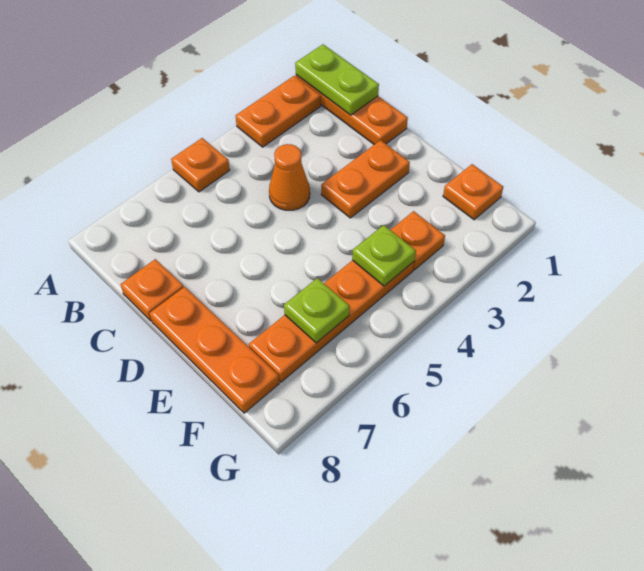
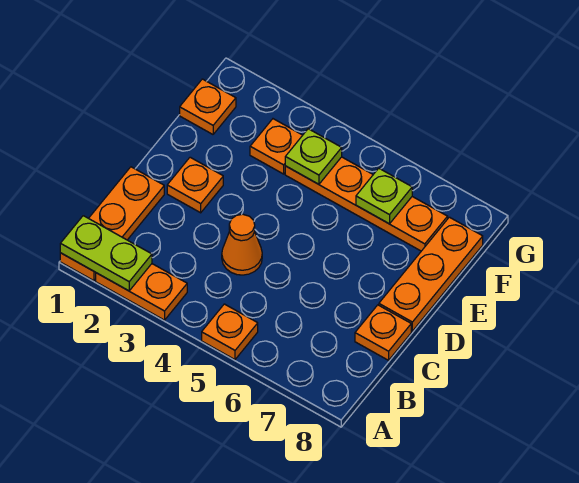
lime 1x2 plate [295,44,379,115] -> lime 1x2 plate turned to [60,216,152,291]
orange 1x2 plate [321,140,410,218] -> orange 1x1 plate [167,157,223,213]

